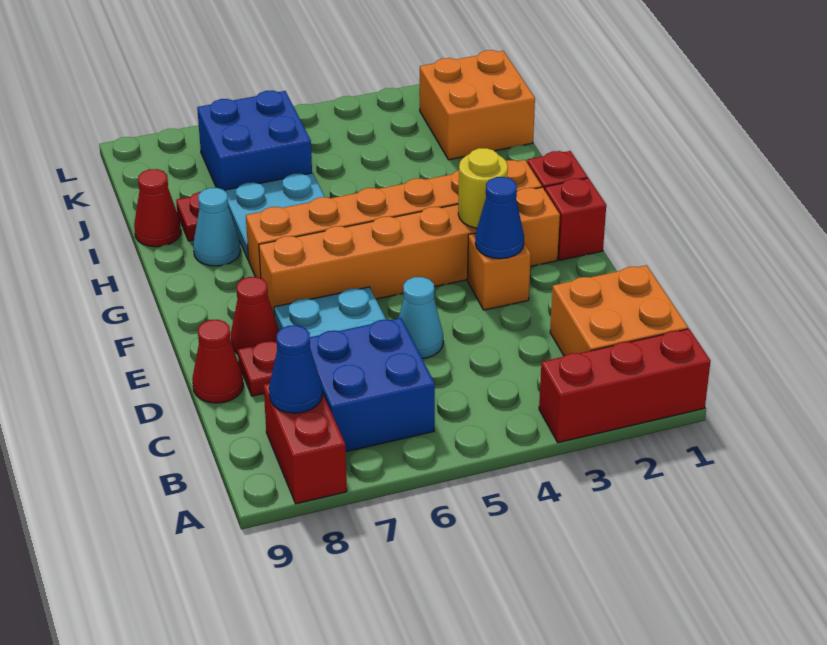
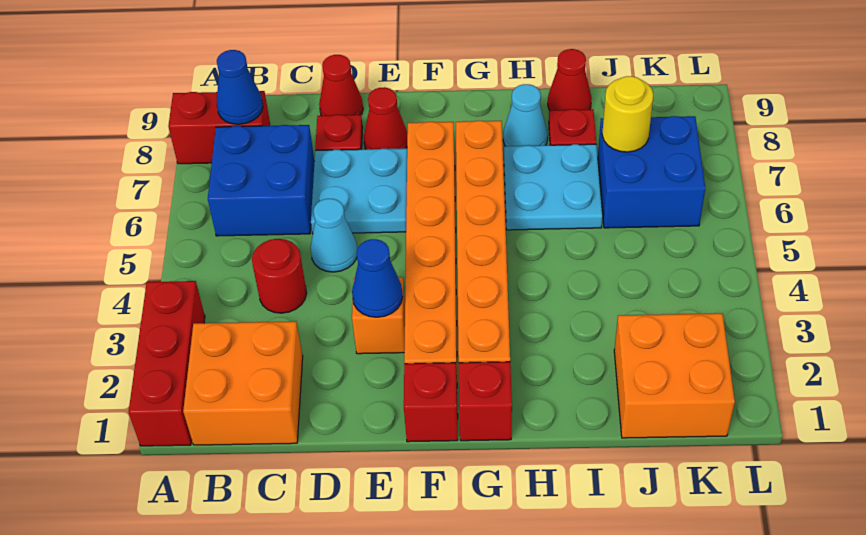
none -> red 1x1 round brick [252,239,307,313]
yellow 1x1 round brick [458,148,508,228] -> yellow 1x1 round brick moved to [602,76,653,152]

